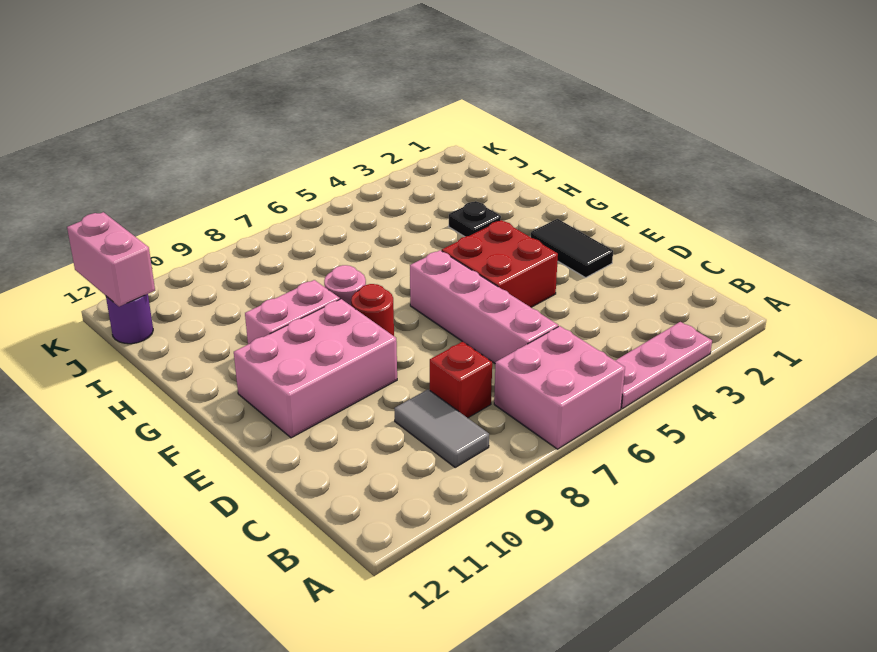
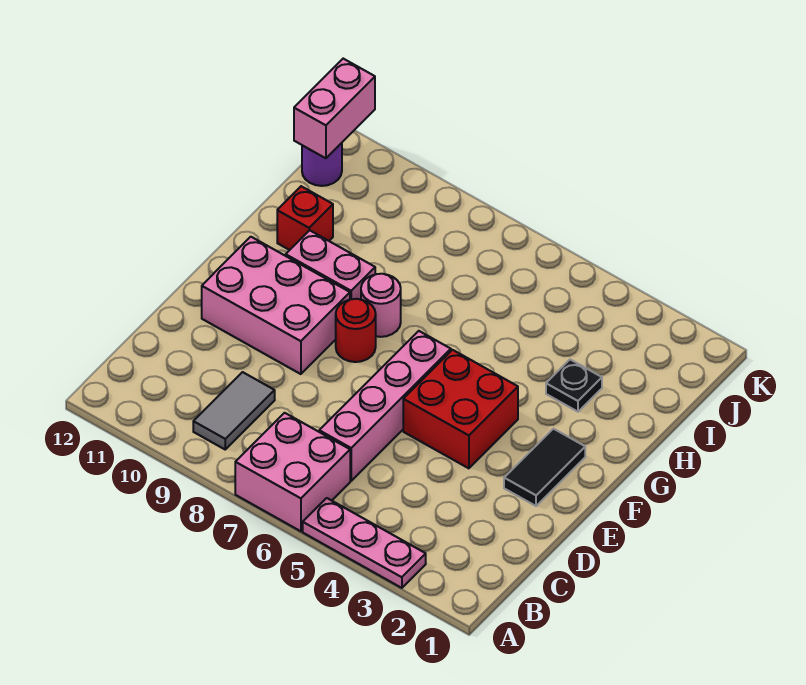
red 1x1 brick [430,342,492,418] -> red 1x1 brick moved to [277,186,333,250]

